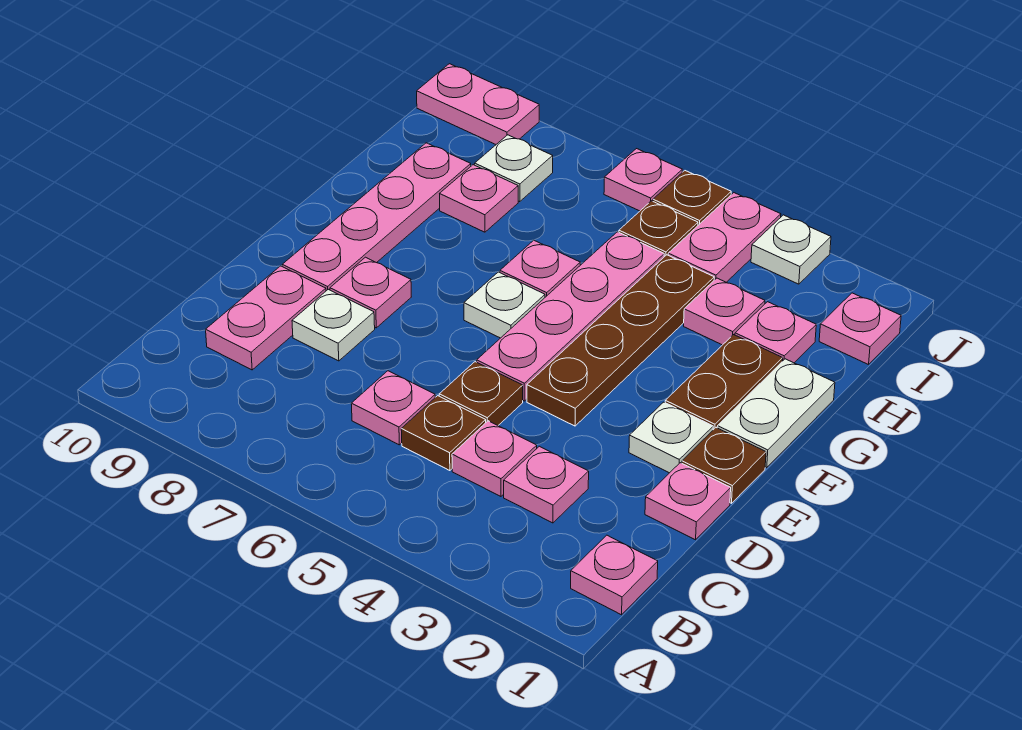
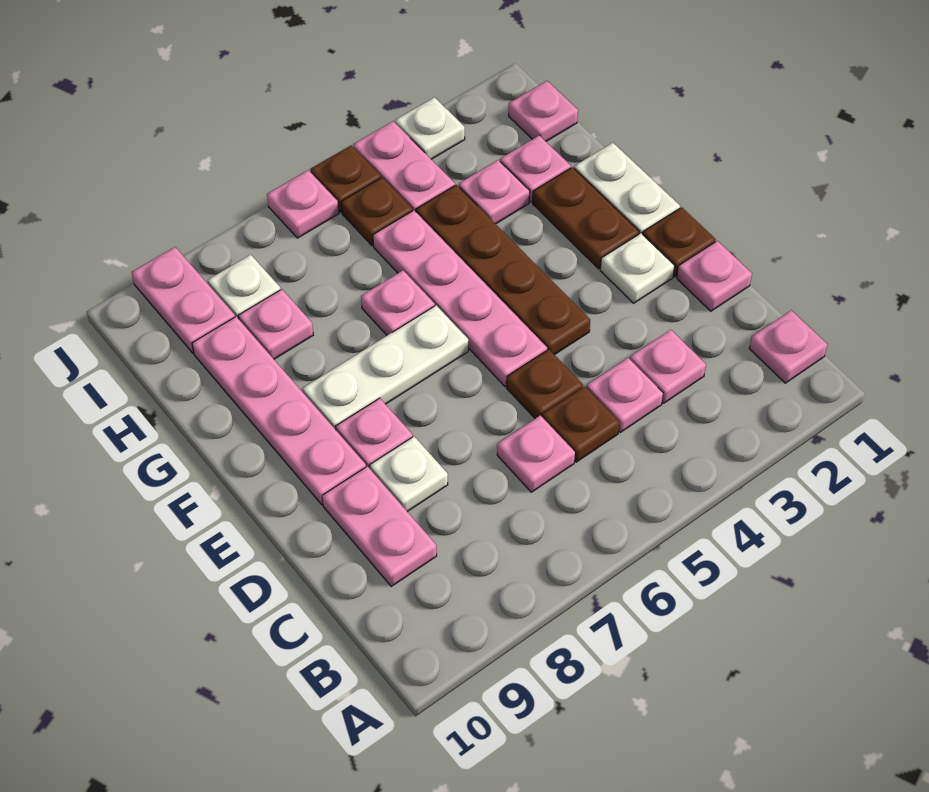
white 1x1 plate [464,272,545,338] -> white 1x3 plate [303,305,468,430]
pink 1x2 plate [417,64,539,144] -> pink 1x2 plate turned to [132,247,235,353]

